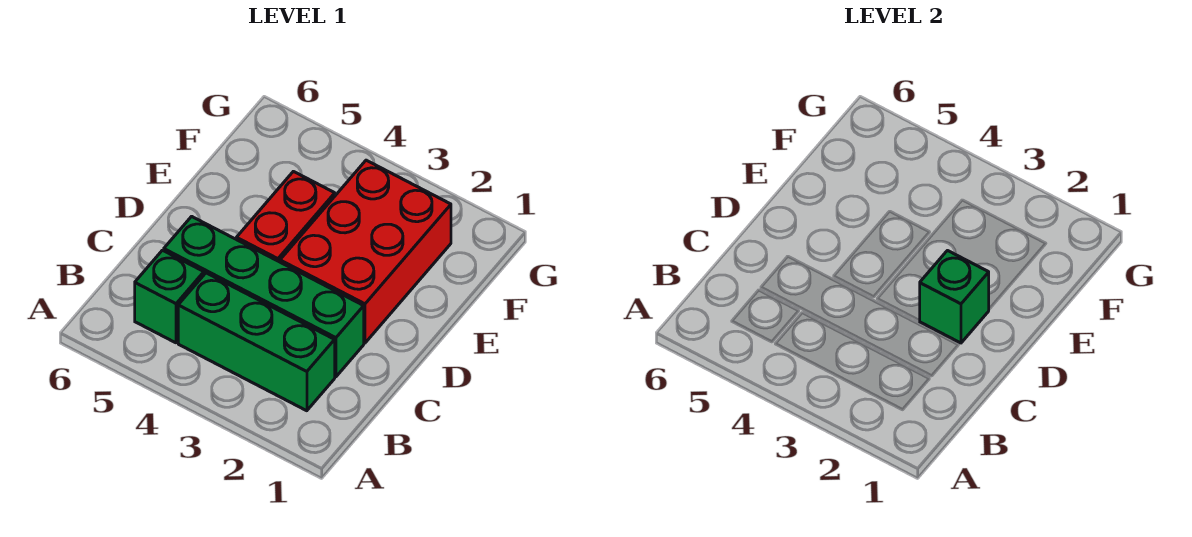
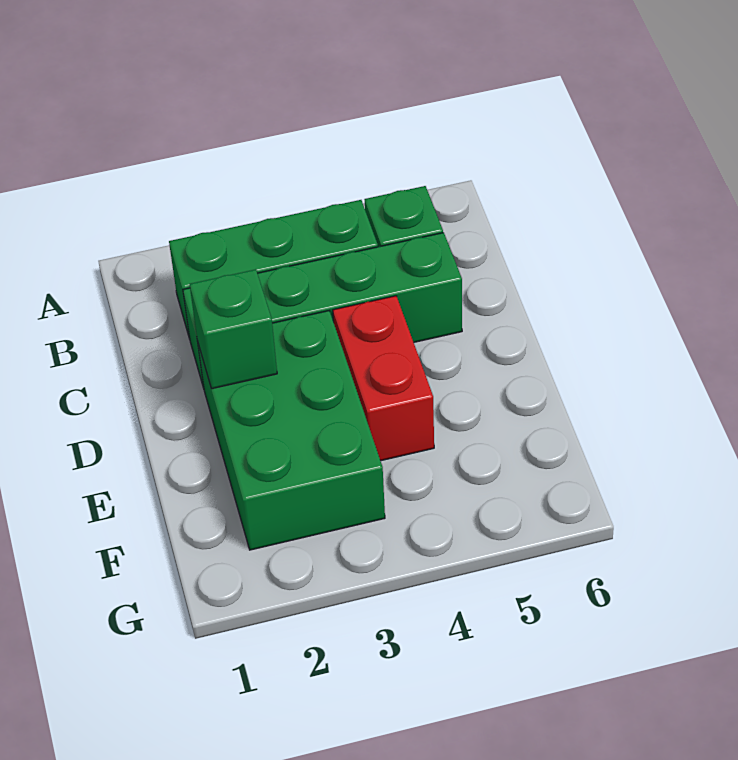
red 2x3 brick [280,160,451,343] -> green 2x3 brick [197,311,385,550]

